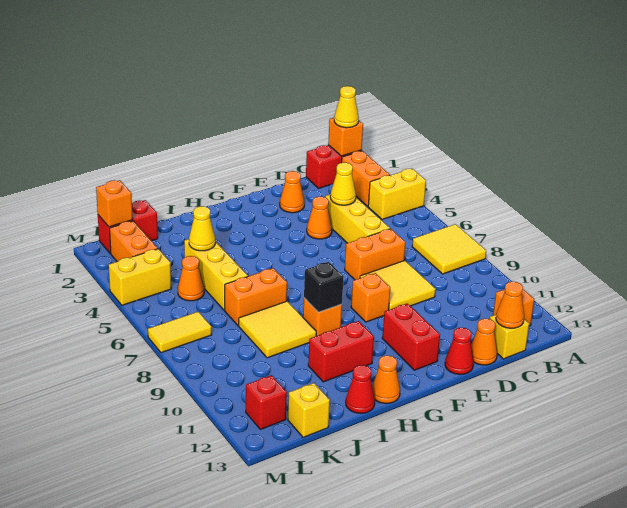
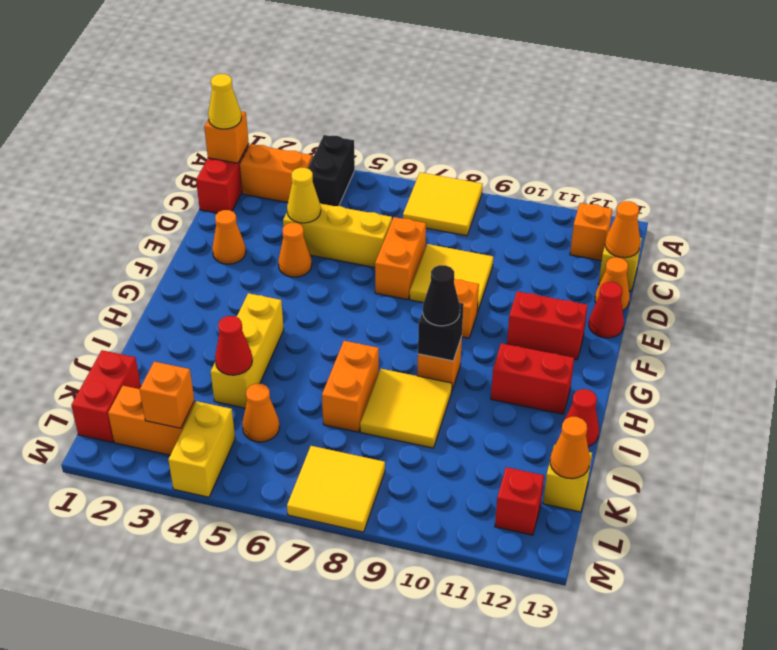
yellow 1x2 brick [368,169,426,219] -> black 1x2 brick [308,135,355,206]
none -> black 1x1 cone [423,265,460,326]
red 1x2 brick [308,321,374,382] -> red 1x2 brick turned to [491,343,574,414]
orange 1x1 cone [372,355,400,403] -> orange 1x1 cone moved to [550,417,590,479]
yellow 1x3 brick [184,239,248,310] -> yellow 1x3 brick turned to [211,293,284,408]
yellow 1x1 cone [189,206,215,251] -> red 1x1 cone [215,316,252,375]
orange 1x1 brick [96,180,133,227] -> orange 1x1 brick moved to [140,362,194,428]
yellow 1x2 tile [148,312,212,353] -> yellow 2x2 tile [287,446,385,532]

